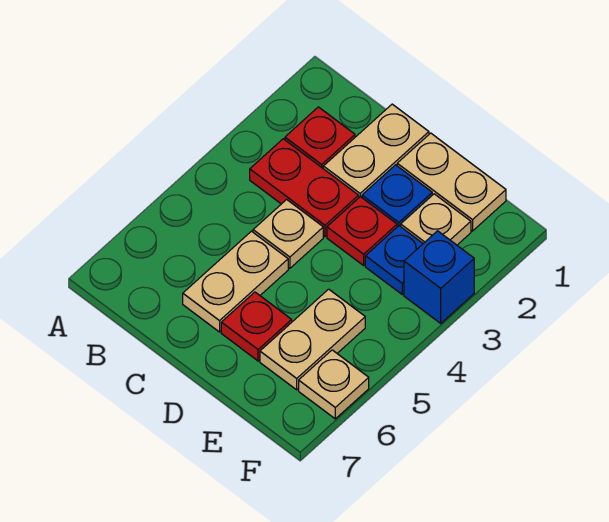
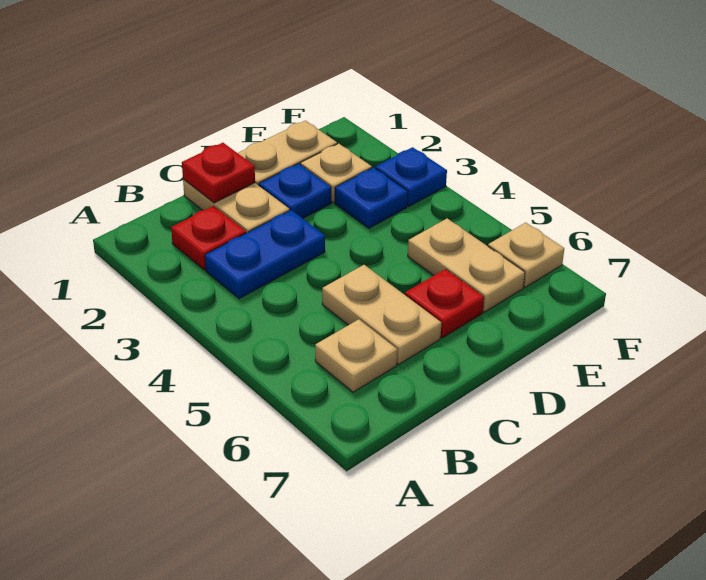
red 1x2 plate [250,139,359,236] -> blue 1x2 plate [205,210,325,299]
tan 1x1 plate [253,200,323,268] -> tan 1x1 plate moved to [315,319,397,392]
red 1x1 plate [327,197,397,265] -> red 1x1 plate moved to [182,143,255,203]
blue 1x1 brick [404,231,474,323] -> blue 1x1 plate [375,147,447,206]

